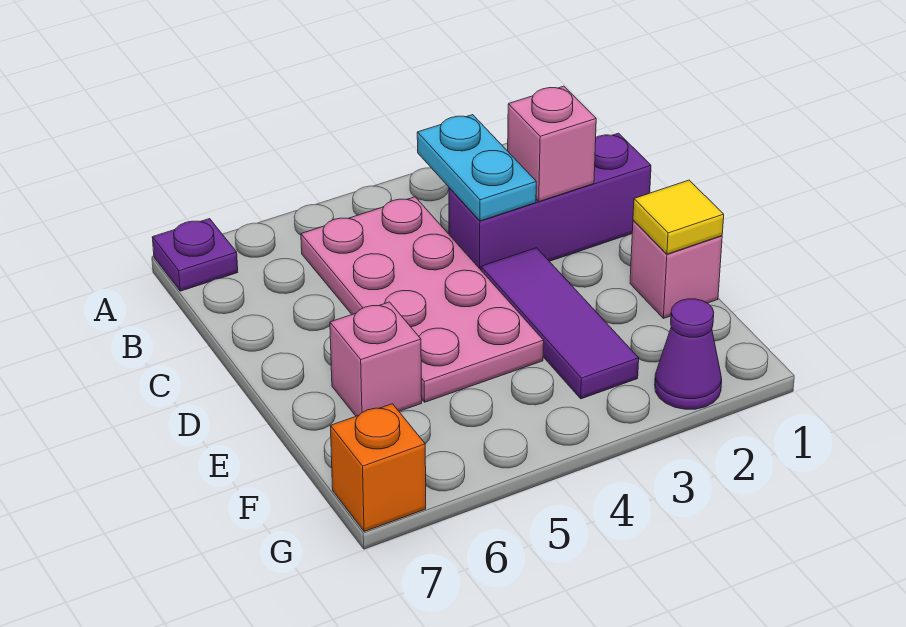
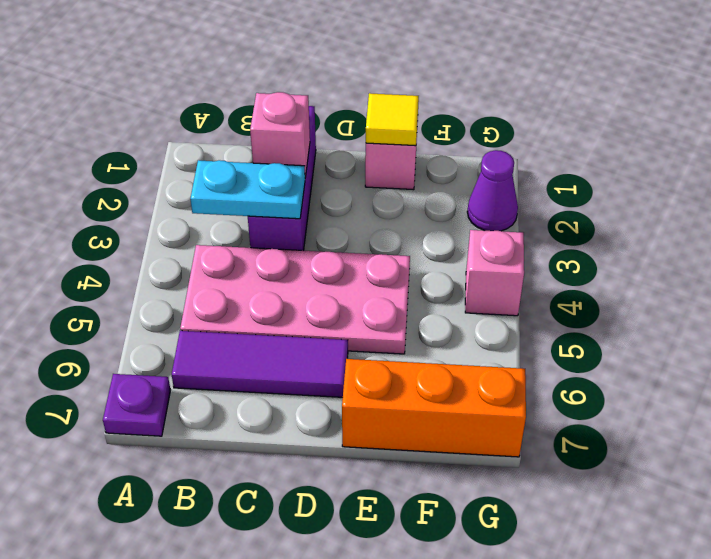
purple 1x3 tile [481,248,639,399] -> purple 1x3 tile moved to [172,331,348,397]
pink 1x1 brick [330,302,422,416] -> pink 1x1 brick moved to [465,230,524,316]
orange 1x1 brick [331,404,426,532] -> orange 1x3 brick [342,359,526,457]

